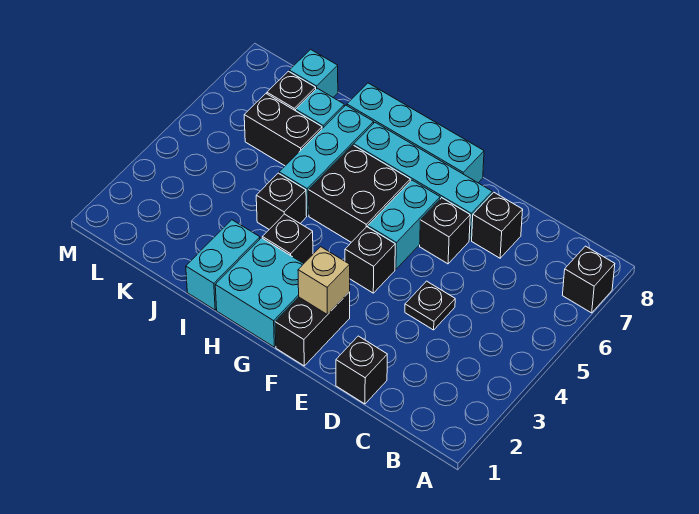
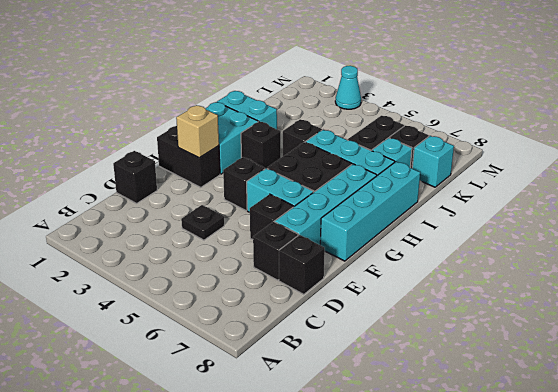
black 1x1 brick [562,246,615,313] -> black 1x1 brick moved to [279,235,325,294]
none -> cyan 1x1 cone [335,66,361,109]

